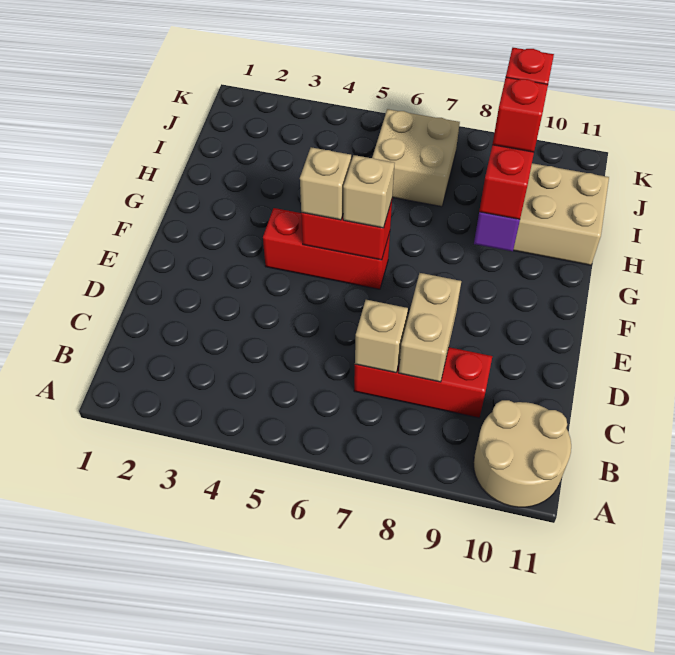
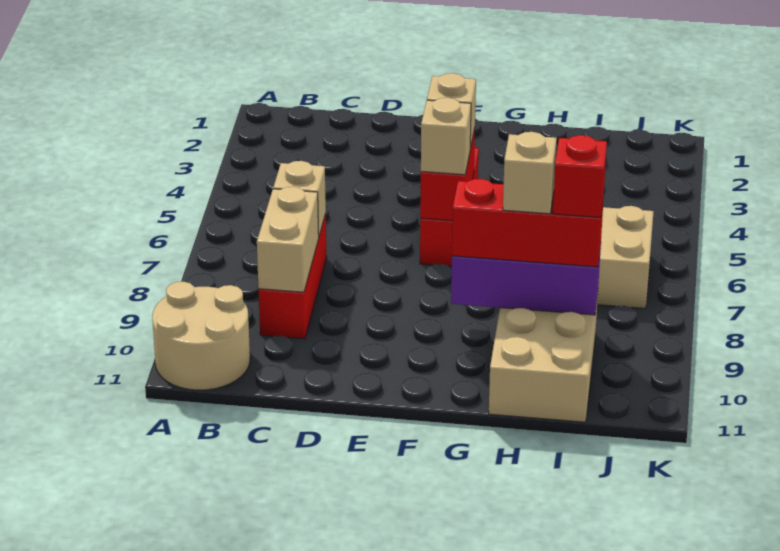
tan 1x2 brick [399,273,461,382] -> tan 1x2 brick turned to [257,187,319,292]
red 1x1 brick [492,77,548,152] -> tan 1x1 brick [503,132,557,214]

